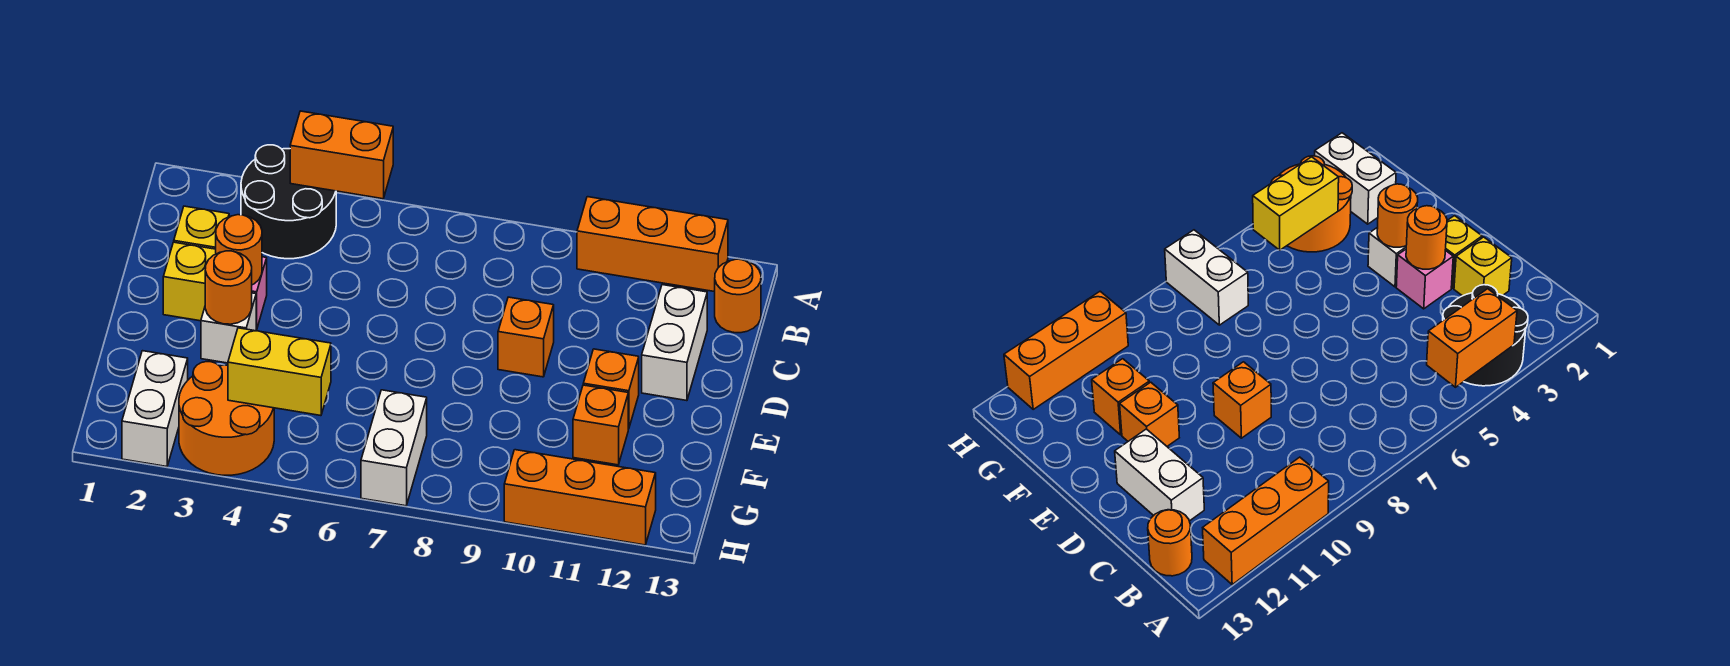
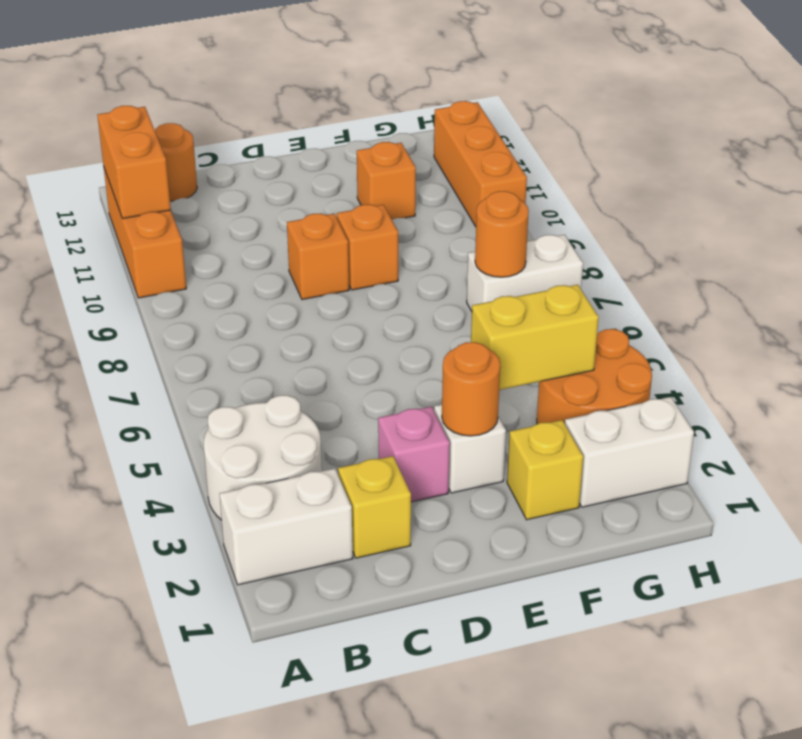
black 2x2 round brick [241,145,336,259] -> white 2x2 round brick [204,395,322,520]
orange 1x2 brick [290,111,393,199] -> orange 1x2 brick moved to [98,106,171,219]
white 1x2 brick [642,285,707,401] -> white 1x2 brick moved to [219,469,353,585]
yellow 1x1 brick [163,242,216,321] -> yellow 1x1 brick moved to [507,420,583,520]
orange 1x1 round brick [216,215,262,285] -> orange 1x1 round brick moved to [475,191,529,277]
orange 1x1 brick [583,349,639,429] -> orange 1x1 brick moved to [337,204,398,290]
yellow 1x2 brick [228,328,331,416] -> yellow 1x2 brick turned to [471,285,599,390]

